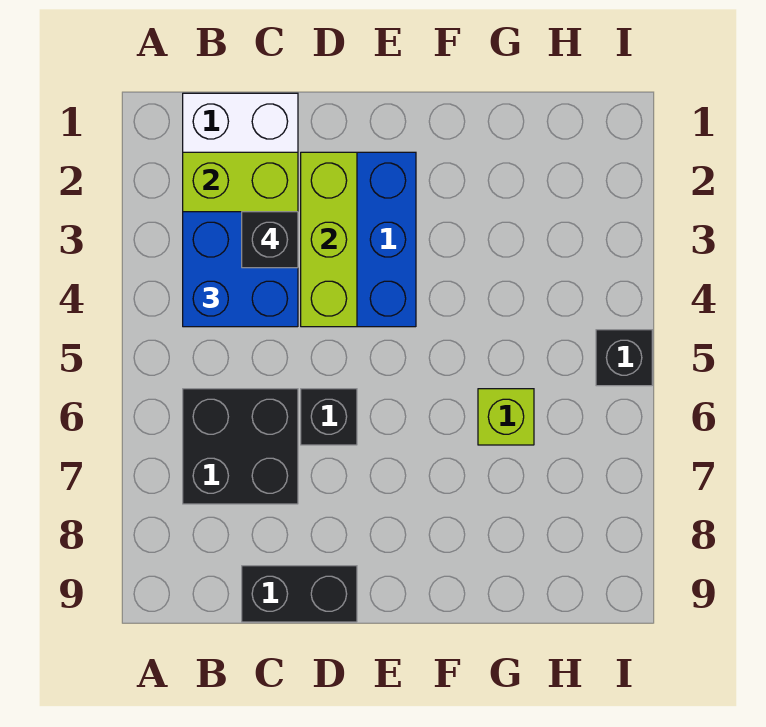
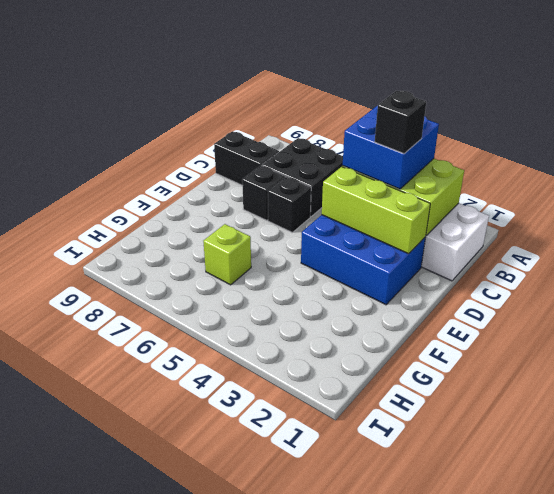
black 1x2 brick [242,566,357,622] -> black 1x2 brick turned to [214,131,279,186]
black 1x1 brick [596,330,652,386] -> black 1x1 brick moved to [242,165,285,220]

